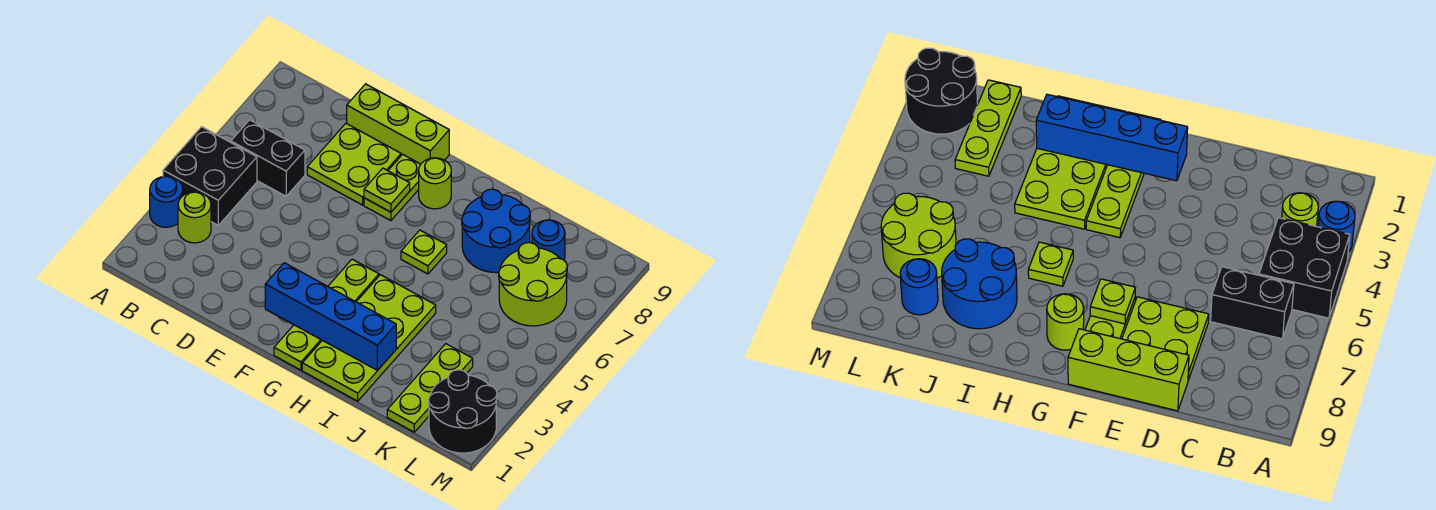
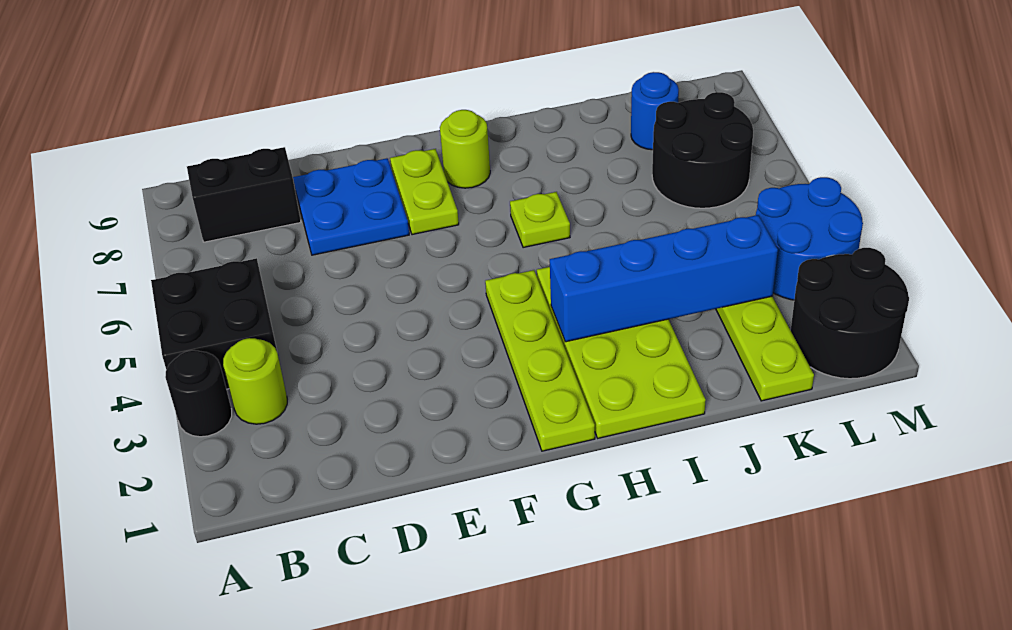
blue 1x1 round brick [150,176,183,227] -> black 1x1 round brick [165,350,232,437]
black 1x2 brick [231,120,305,196] -> black 1x2 brick moved to [187,147,301,242]
lime 2x2 plate [307,123,401,205] -> blue 2x2 plate [293,158,409,255]
lime 1x3 brick [347,84,449,164] -> none
blue 1x4 brick [265,263,396,371] -> blue 1x4 brick moved to [550,215,778,342]
lime 1x1 plate [364,168,410,212] -> none
blue 2x2 round brick [462,189,530,273] -> blue 2x2 round brick moved to [756,177,863,300]
lime 2x2 round brick [499,243,567,326] -> black 2x2 round brick [652,92,753,208]

